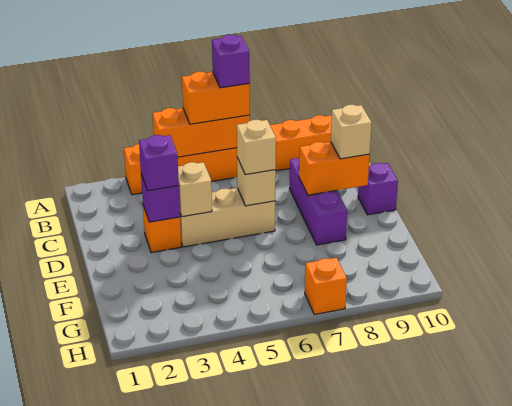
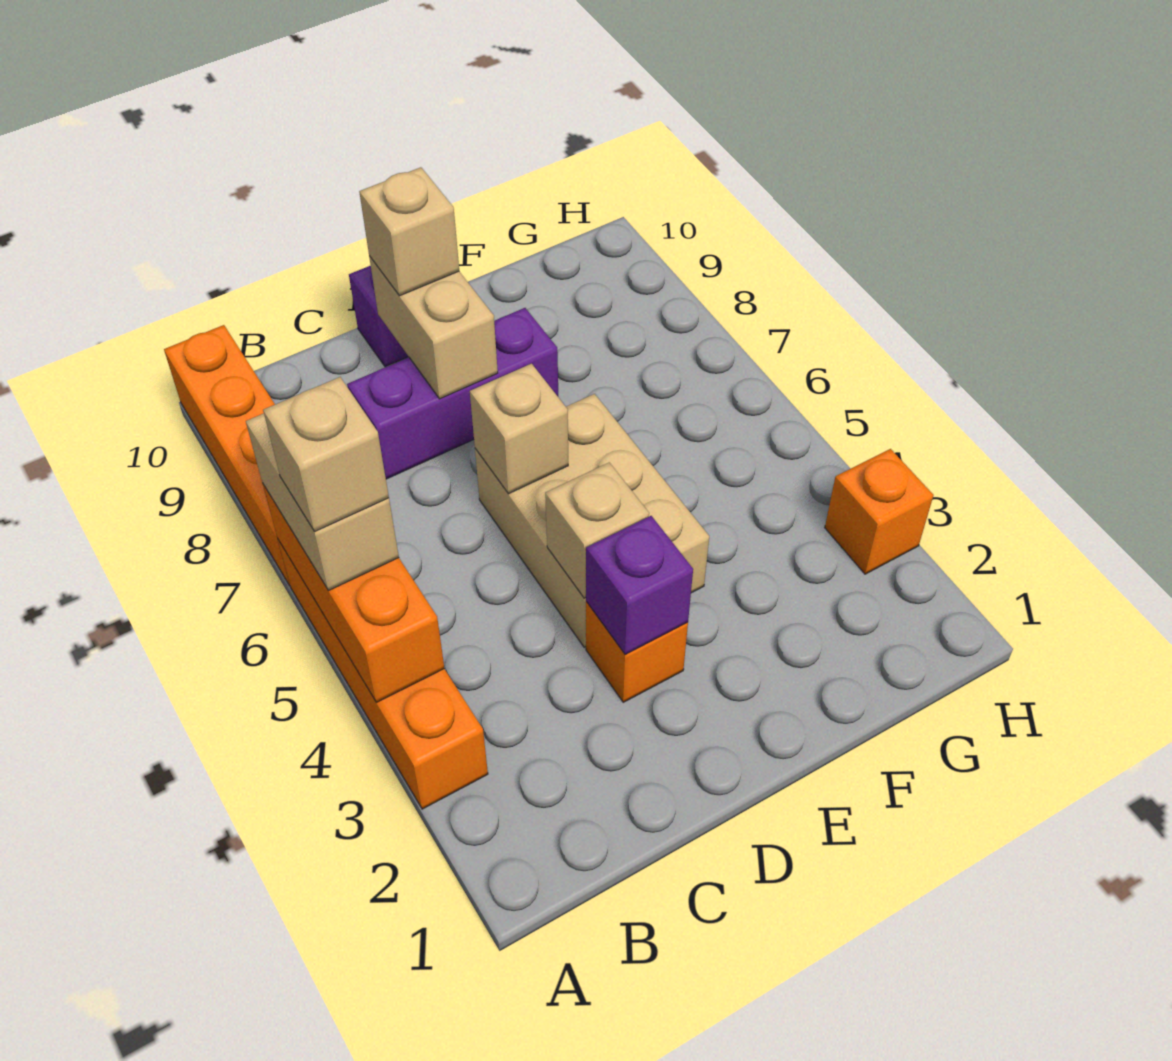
orange 1x2 brick [182,72,250,124] -> tan 1x2 brick [246,413,399,591]
purple 1x1 brick [212,35,250,88] -> none
purple 1x1 brick [139,135,179,191] -> none
tan 1x3 brick [180,188,275,247] -> tan 2x3 brick [475,394,709,647]
tan 1x1 brick [237,120,276,175] -> tan 1x1 brick moved to [263,377,389,532]
orange 1x2 brick [299,142,370,195] -> tan 1x2 brick [369,256,498,399]
orange 1x1 brick [305,258,347,314] -> orange 1x1 brick moved to [825,449,934,574]

